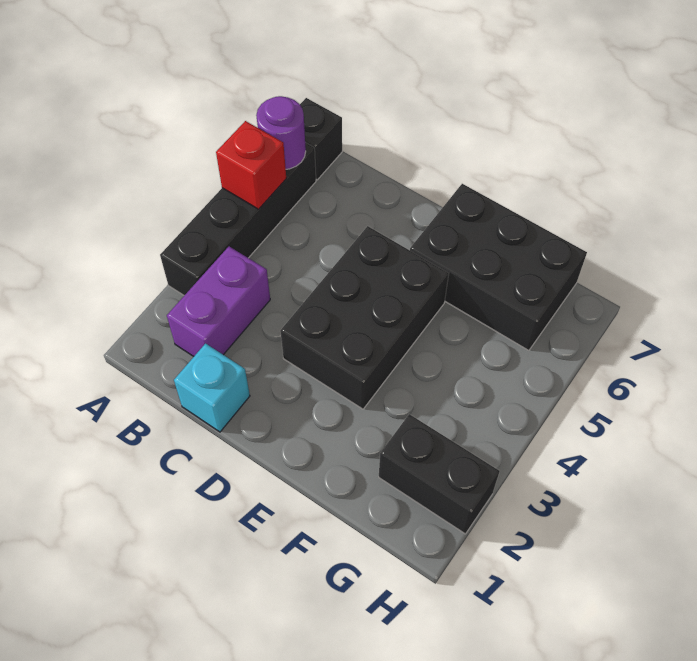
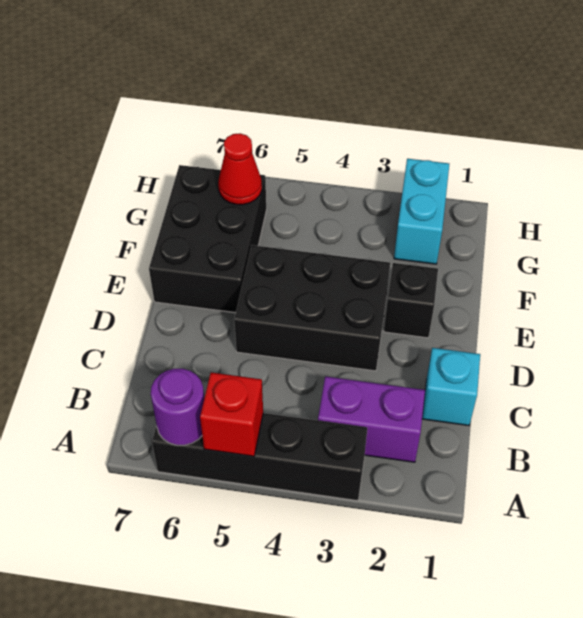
black 1x1 brick [300,98,342,180] -> black 1x1 brick moved to [384,263,438,338]
black 1x2 brick [379,414,500,534] -> cyan 1x2 brick [394,159,449,264]
none -> red 1x1 cone [218,133,262,205]

